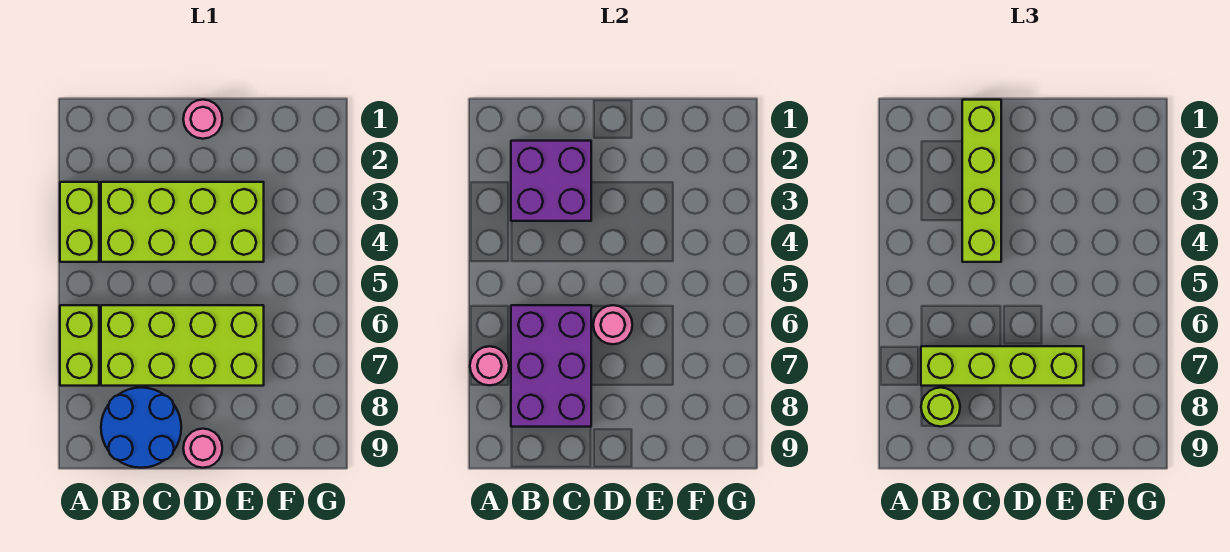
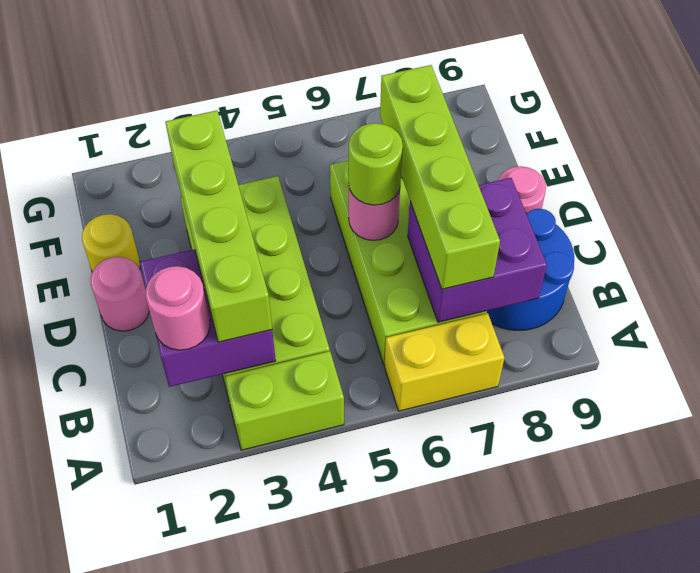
lime 1x2 brick [60,305,99,386] -> yellow 1x2 brick [384,313,504,411]
pink 1x1 round brick [470,346,509,385] -> pink 1x1 round brick moved to [146,266,210,350]
purple 2x3 brick [511,305,591,427] -> purple 2x2 brick [408,178,547,322]
lime 1x1 round brick [921,388,960,427] -> lime 1x1 round brick moved to [349,123,403,205]
lime 1x4 brick [962,100,1001,262] -> lime 1x4 brick turned to [165,111,272,342]
none -> yellow 1x1 round brick [82,214,140,272]

